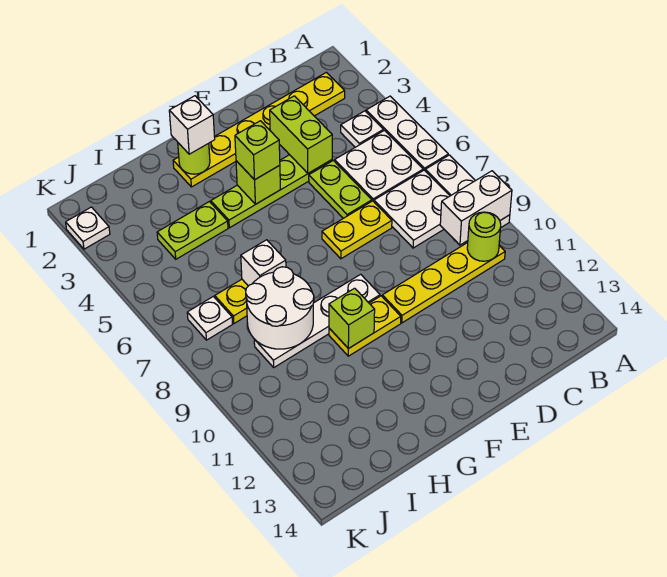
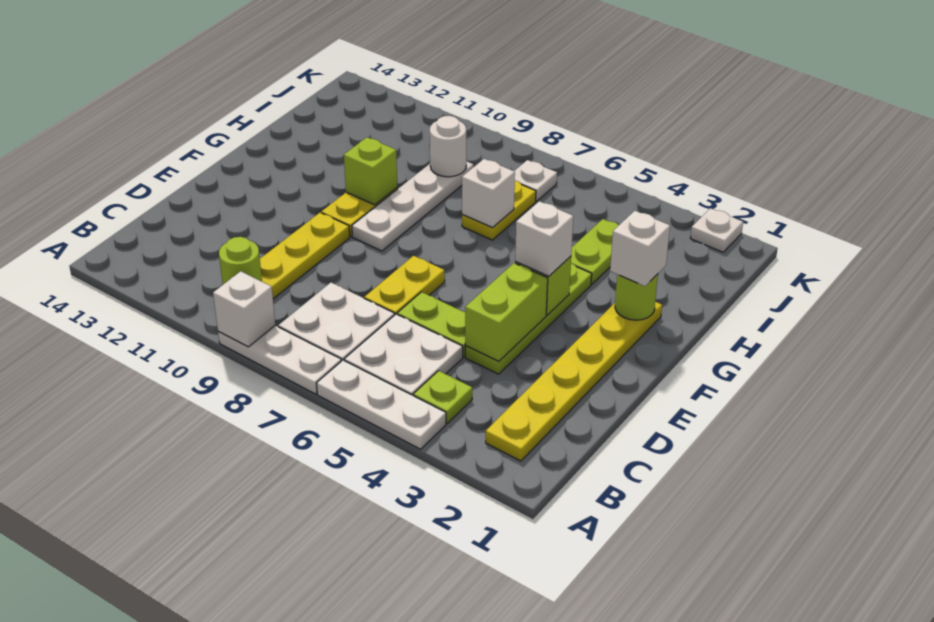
white 1x2 brick [440,171,512,245] -> white 1x1 brick [213,271,275,347]
white 1x1 plate [341,111,383,147] -> lime 1x1 plate [413,371,472,423]
lime 1x2 brick [270,96,332,173] -> lime 1x2 brick turned to [465,263,548,362]
lime 1x1 brick [235,121,280,180] -> white 1x1 brick [515,201,573,276]
white 2x2 round brick [246,267,314,349] -> white 1x1 round brick [430,116,466,177]

